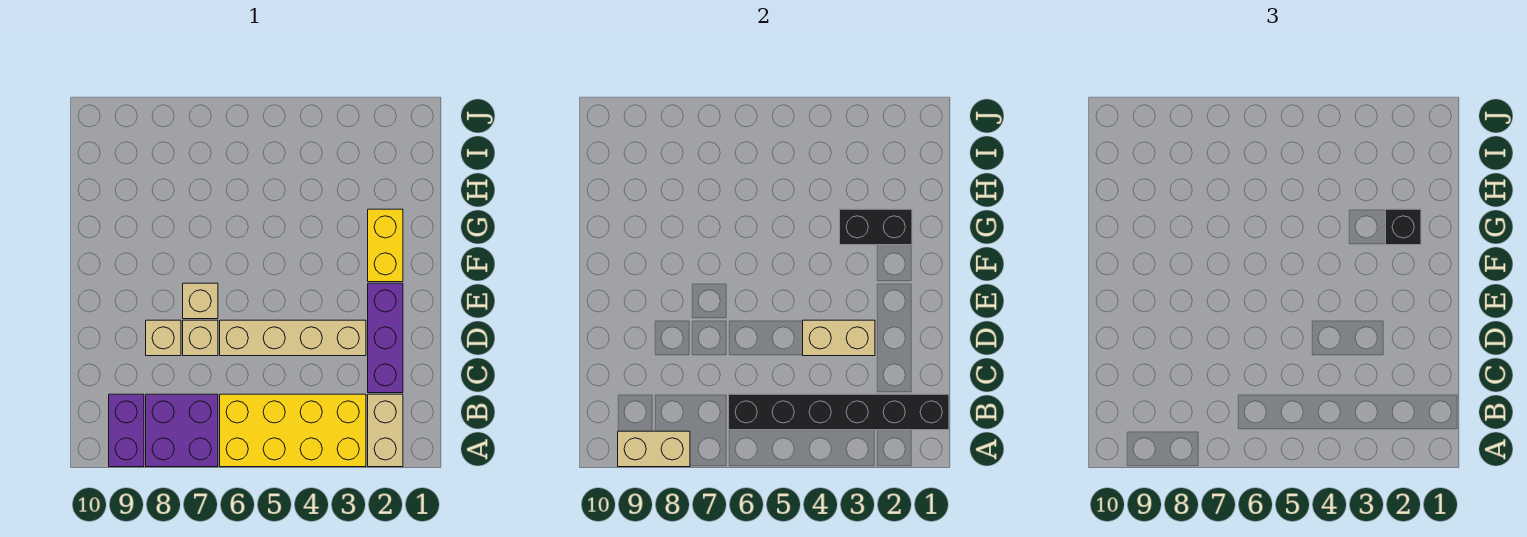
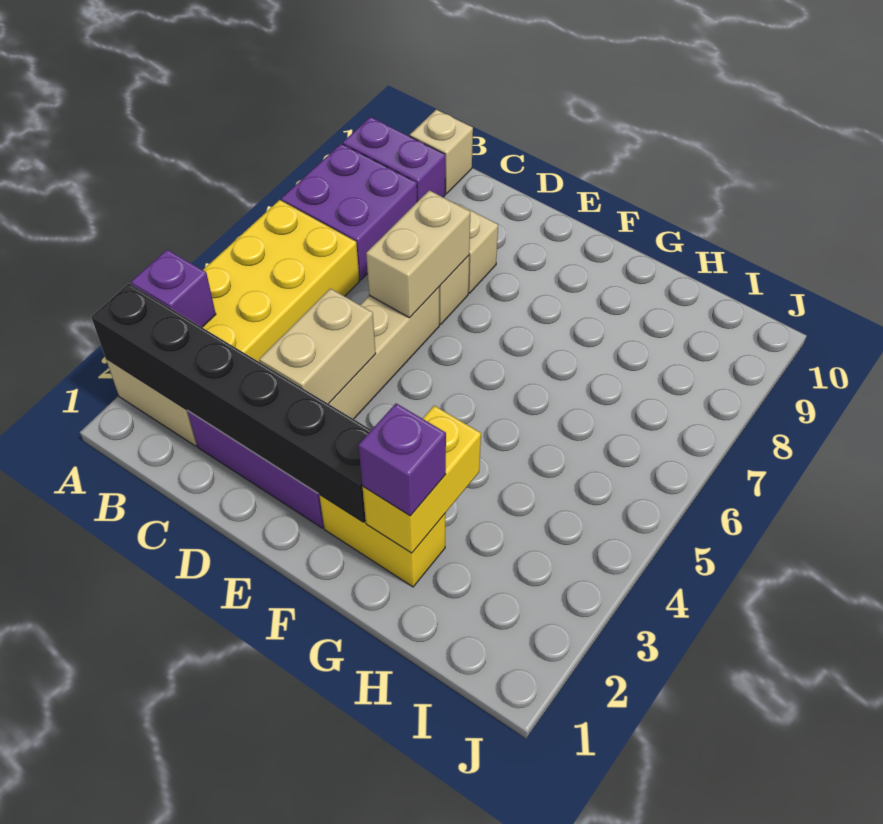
none -> purple 1x1 brick [131,250,216,327]
tan 1x2 brick [618,431,690,467] -> tan 1x2 brick moved to [366,190,470,318]
black 1x6 brick [729,394,949,430] -> black 1x6 brick turned to [91,284,371,522]
tan 1x1 brick [183,283,218,319] -> tan 1x1 brick moved to [410,109,473,194]
black 1x2 brick [840,209,912,245] -> yellow 1x2 brick [362,406,481,553]
black 1x1 brick [1386,209,1421,245] -> purple 1x1 brick [358,403,446,516]

